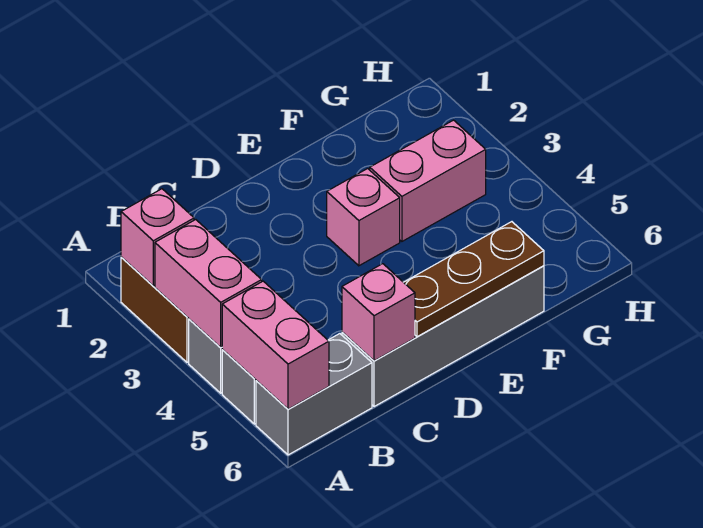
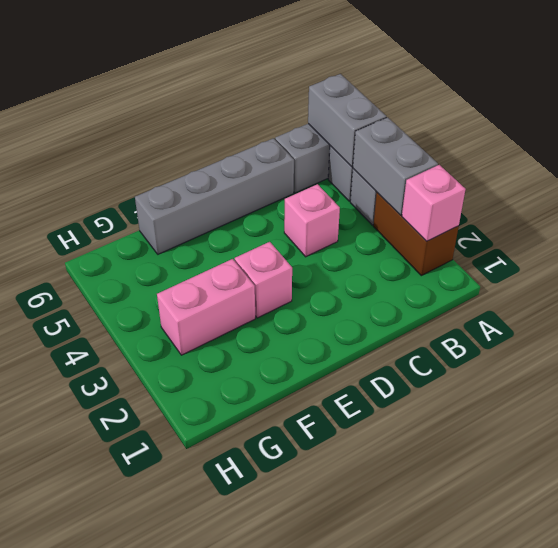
pink 1x2 brick [155,220,262,348] -> grey 1x2 brick [353,117,438,215]
pink 1x2 brick [222,281,329,409] -> grey 1x2 brick [308,74,386,167]
pink 1x1 brick [342,264,415,361] -> pink 1x1 brick moved to [284,184,340,257]
brown 1x3 plate [404,222,544,337] -> none

